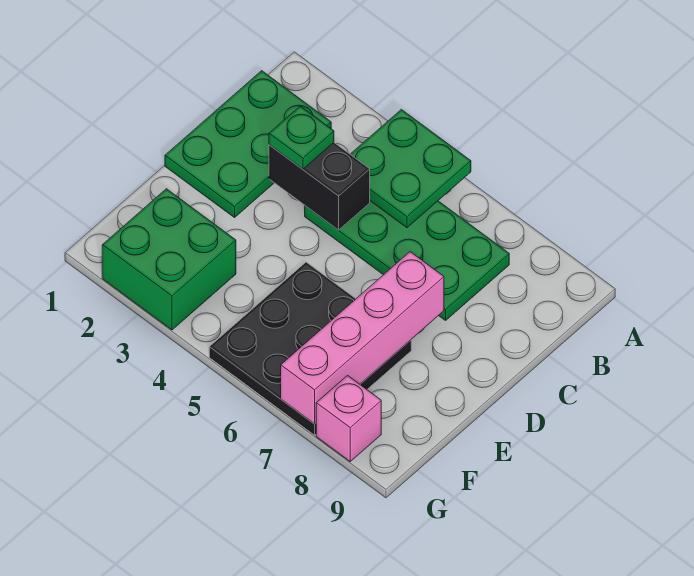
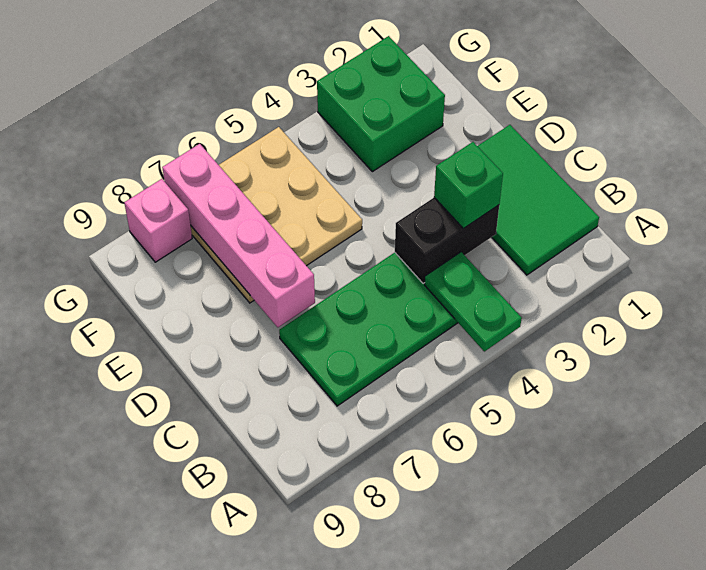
green 2x2 plate [350,110,471,228] -> green 1x2 plate [425,252,522,351]
green 2x3 plate [165,71,331,217] -> green 2x3 tile [478,125,599,275]
green 1x1 plate [269,106,334,169] -> green 1x1 brick [434,142,503,229]
black 3x3 plate [209,262,411,435] -> tan 3x3 plate [191,127,362,303]

